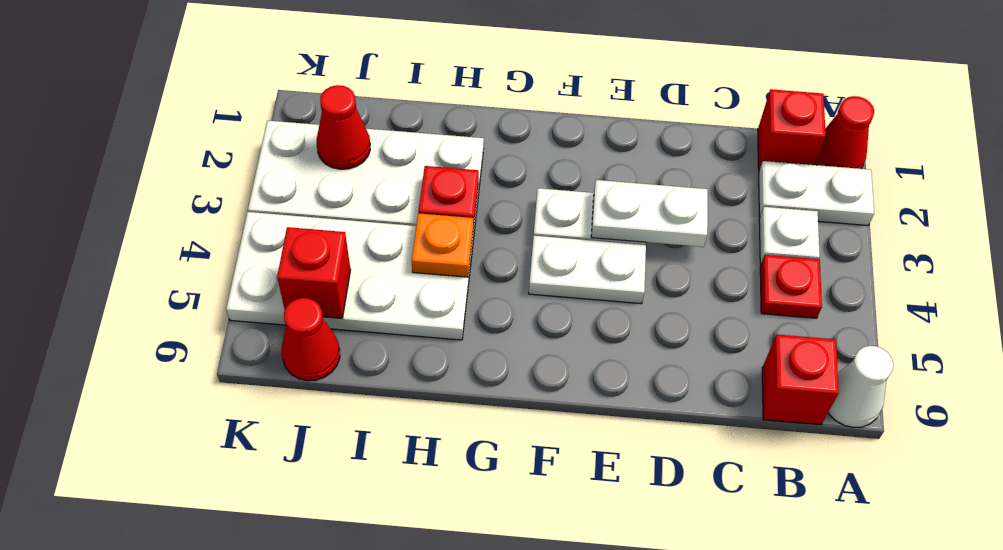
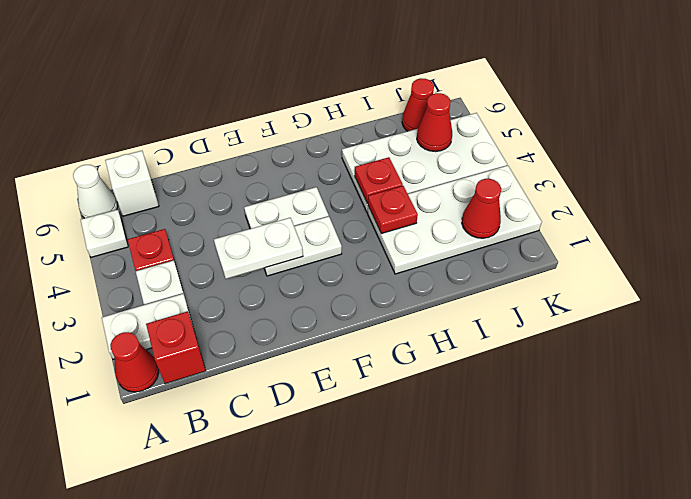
none -> white 1x1 plate [81,209,128,257]
red 1x1 brick [762,334,839,425] -> white 1x1 brick [105,151,159,216]
orange 1x1 plate [412,213,473,277] -> red 1x1 plate [355,157,403,203]
red 1x1 brick [277,227,351,319] -> red 1x1 cone [417,93,452,152]

